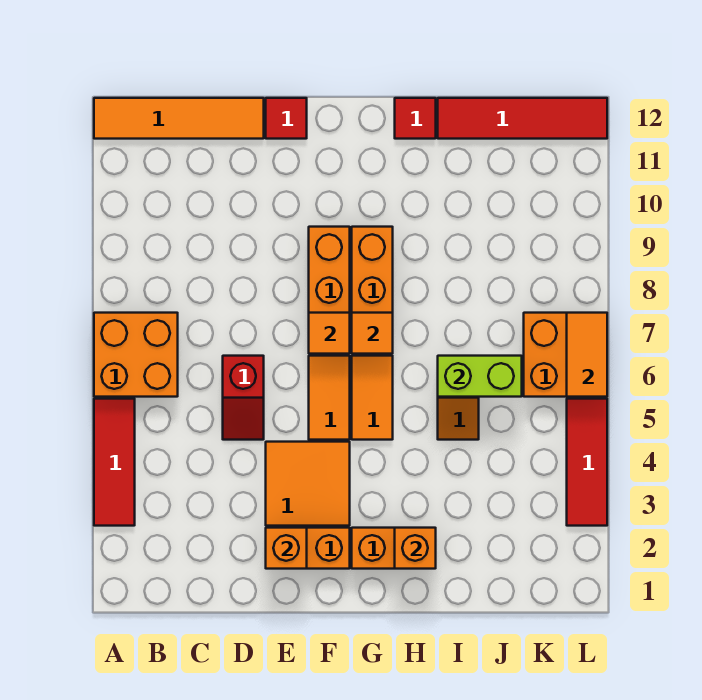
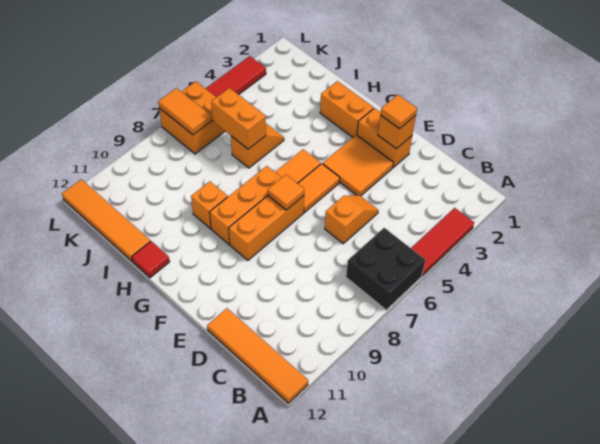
orange 2x2 brick [94,313,178,397] -> black 2x2 brick [346,228,425,310]
red 1x2 slope [223,356,264,440] -> orange 1x2 slope [325,195,378,244]
red 1x1 tile [266,98,307,139] -> none
orange 1x1 tile [352,313,393,354] -> orange 1x1 tile moved to [380,95,417,129]
orange 1x1 brick [395,528,436,569] -> orange 1x1 brick moved to [191,181,228,229]
lime 1x2 brick [438,356,522,397] -> orange 1x2 brick [211,88,266,149]
red 1x4 tile [438,98,607,139] -> orange 1x4 tile [62,179,151,261]
orange 1x2 tile [567,313,607,397] -> orange 1x2 tile turned to [158,88,211,135]

